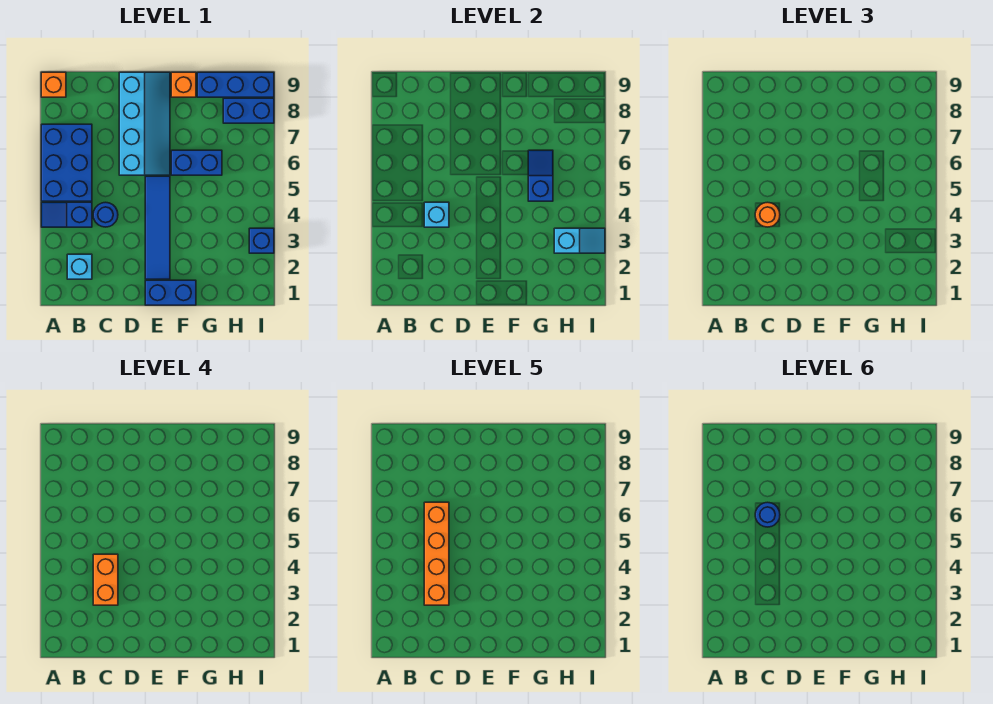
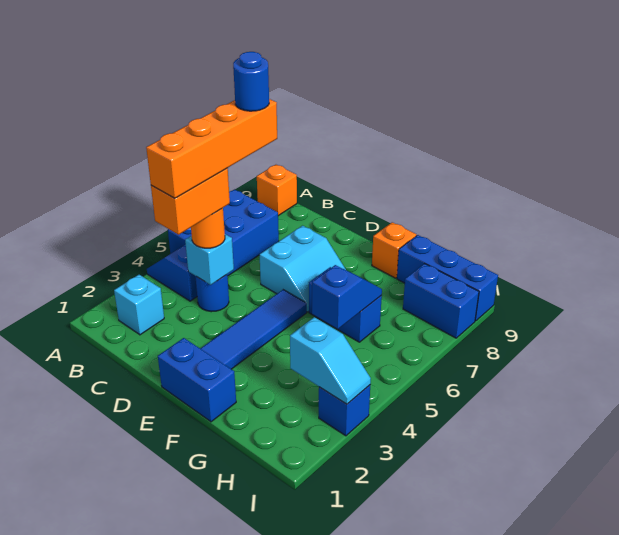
cyan 2x4 slope [119,72,170,175] -> cyan 2x2 slope [259,226,346,312]

